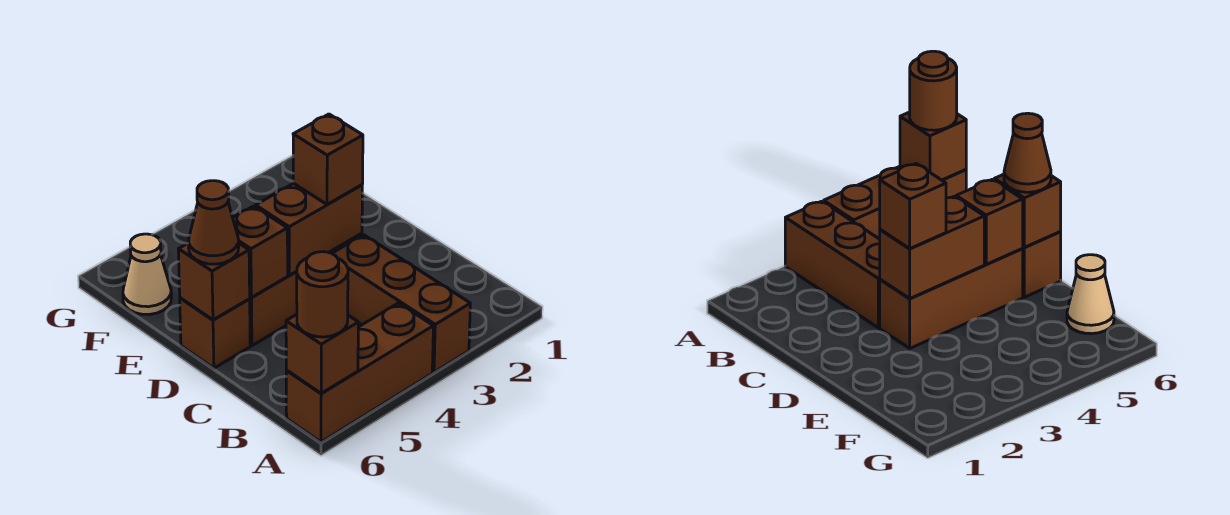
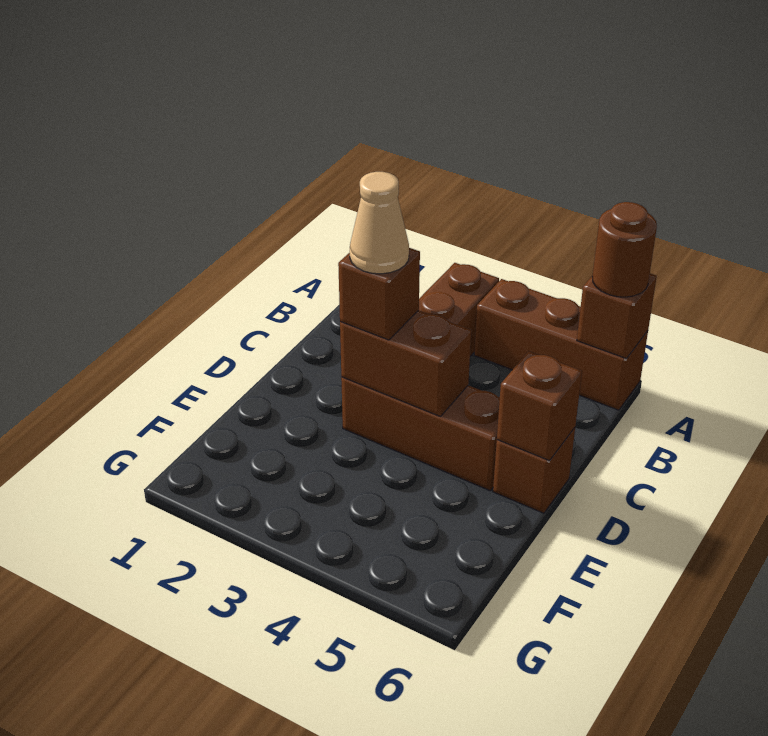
brown 1x1 brick [233,206,288,297] -> none
brown 1x1 cone [189,181,239,264] -> none
tan 1x1 cone [123,234,171,314] -> tan 1x1 cone moved to [350,172,409,274]

